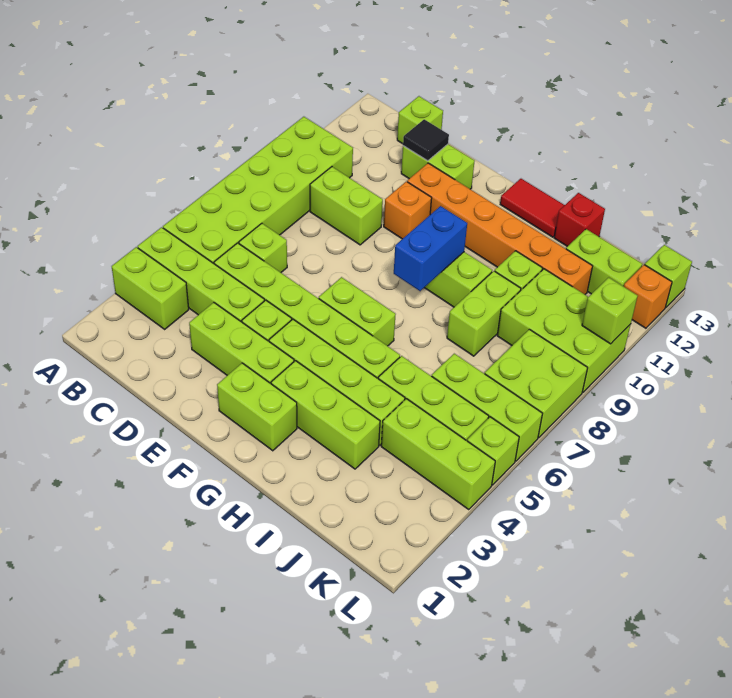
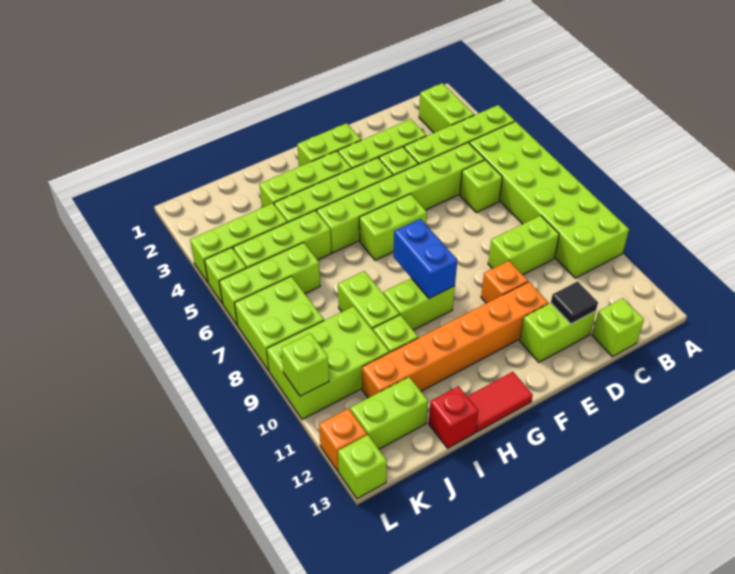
lime 1x2 brick [112,247,189,329] -> lime 1x2 brick turned to [419,83,474,133]

